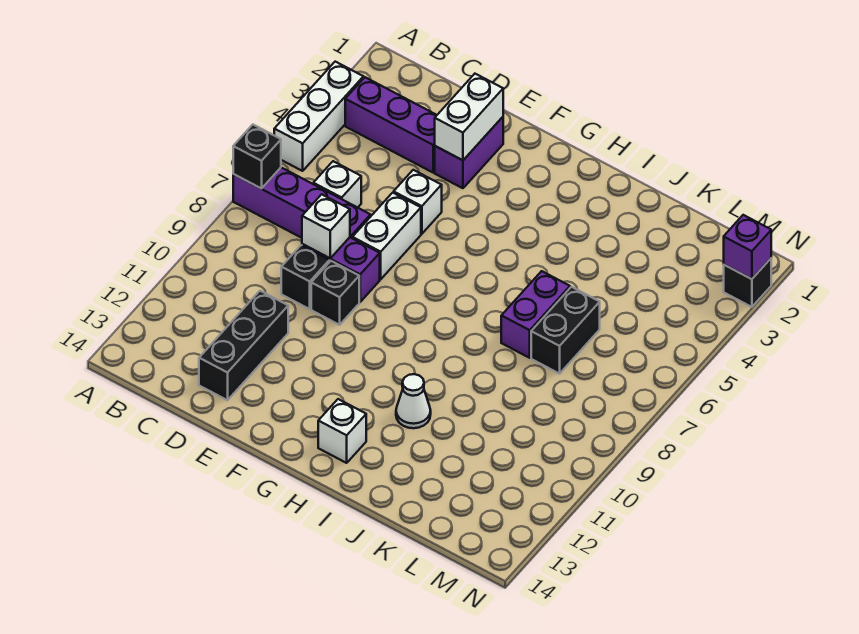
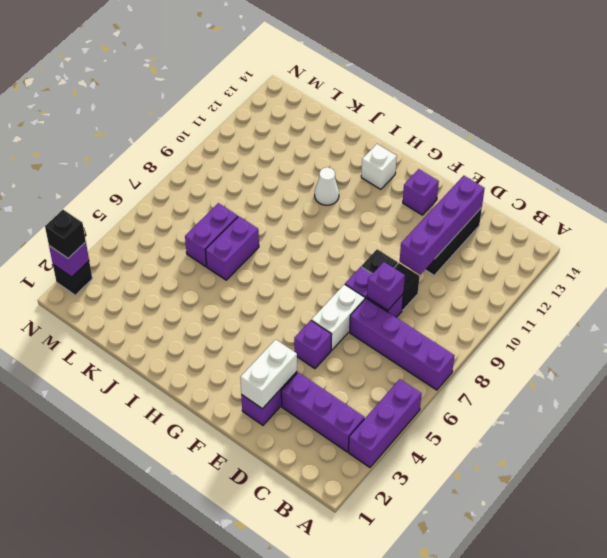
white 1x3 brick [274,62,363,171] -> purple 1x3 brick [348,379,421,467]
black 1x1 brick [233,125,281,188] -> black 1x1 brick moved to [45,210,86,258]
white 1x1 brick [313,161,361,208] -> none
white 1x1 brick [302,194,350,258] -> purple 1x1 brick [367,262,405,310]
none -> purple 1x4 brick [400,176,485,274]
white 1x1 brick [394,170,442,234] -> purple 1x1 brick [294,320,332,369]
none -> purple 1x1 brick [403,169,439,215]
black 1x2 brick [531,287,600,374] -> purple 1x2 brick [185,203,238,267]

